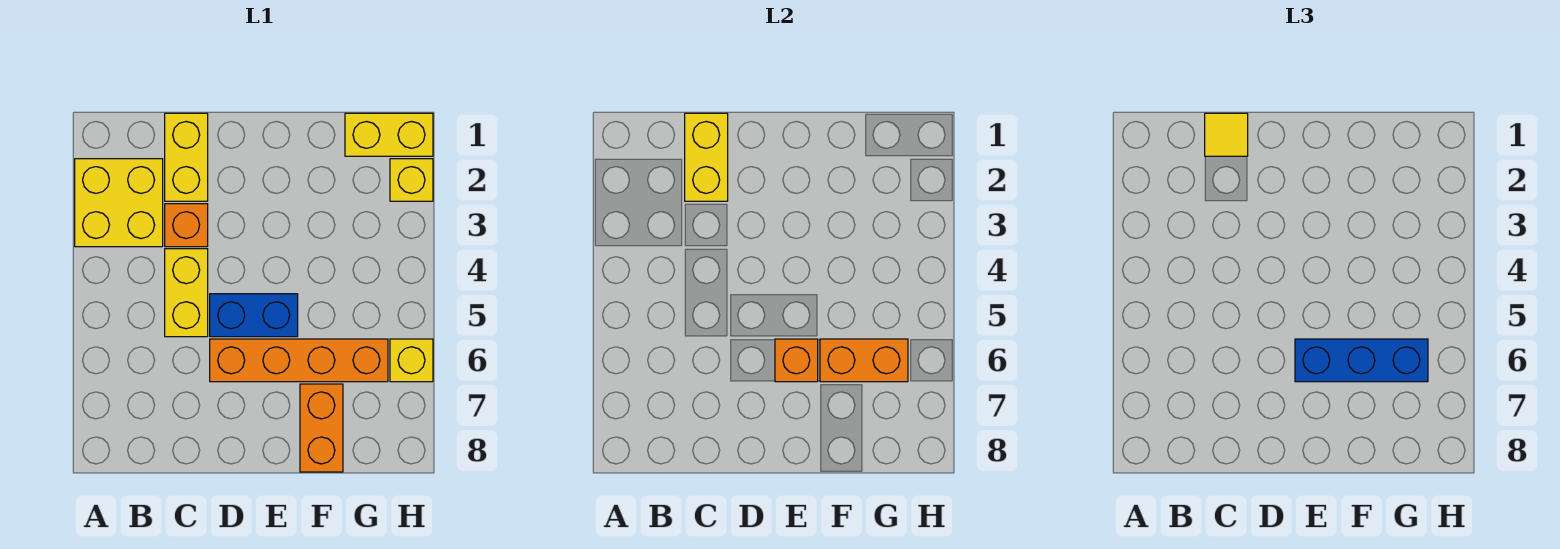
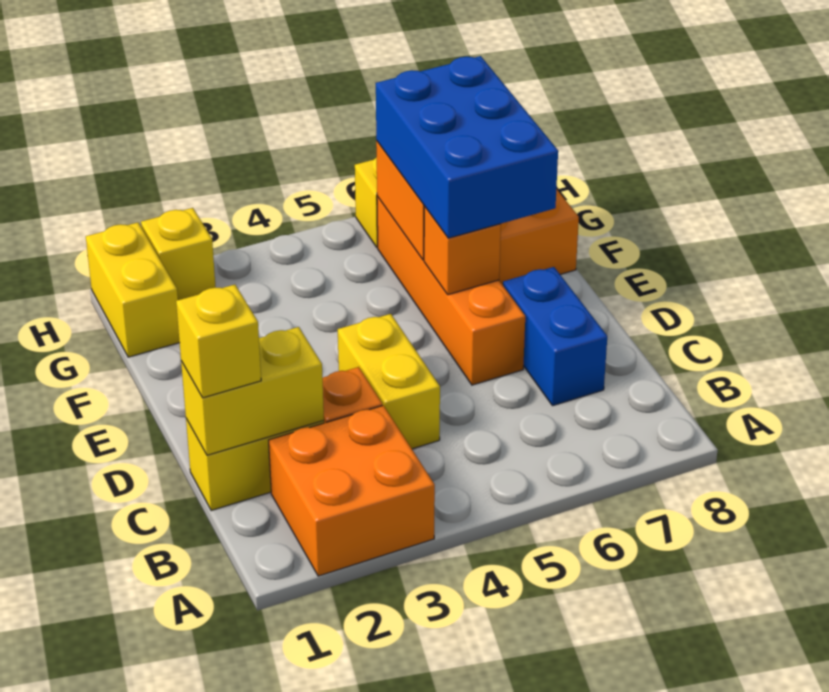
yellow 2x2 brick [75,159,163,247] -> orange 2x2 brick [269,405,435,576]
yellow 1x1 tile [1205,113,1248,156] -> yellow 1x1 brick [176,285,261,398]
yellow 1x2 brick [165,249,208,337] -> yellow 1x2 brick turned to [338,314,440,449]
blue 1x2 brick [210,294,298,337] -> blue 1x2 brick moved to [503,267,607,406]
blue 1x3 brick [1295,339,1428,382] -> blue 2x3 brick [376,56,558,238]

